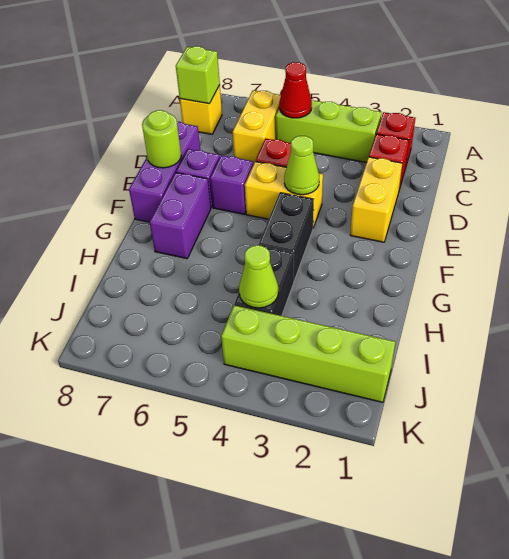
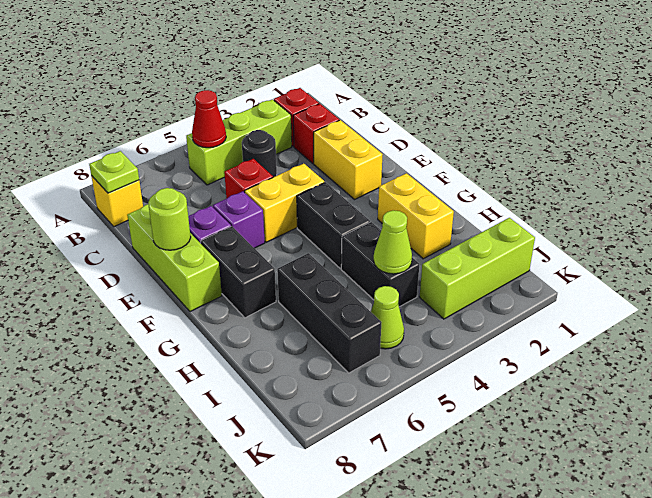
yellow 1x2 brick [233,90,281,164] -> yellow 1x2 brick moved to [378,173,454,259]
lime 1x1 brick [176,46,220,104] -> lime 1x1 plate [89,151,139,193]
none -> black 1x1 round brick [242,130,277,177]
purple 1x3 brick [129,122,200,222] -> lime 1x3 brick [127,204,222,312]
lime 1x1 cone [284,136,319,195] -> lime 1x1 cone moved to [371,286,404,349]
purple 1x2 brick [150,172,211,259] -> black 1x2 brick [200,226,276,318]
none -> black 1x3 brick [277,253,381,373]
lime 1x4 brick [221,305,395,402] -> lime 1x3 brick [420,218,535,319]

